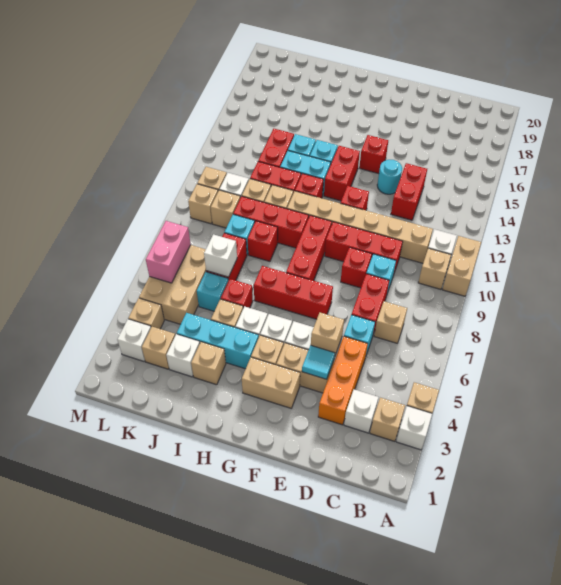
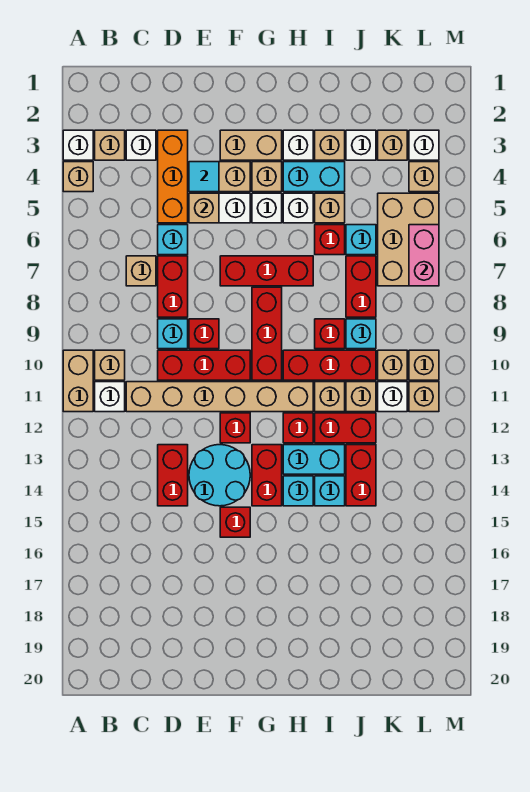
cyan 1x1 round brick [377,160,402,194] -> cyan 2x2 round brick [189,445,250,506]
cyan 1x3 brick [177,313,259,369] -> cyan 1x2 brick [283,162,345,192]
white 1x1 brick [204,234,237,277] -> white 1x1 brick moved to [283,130,313,160]

